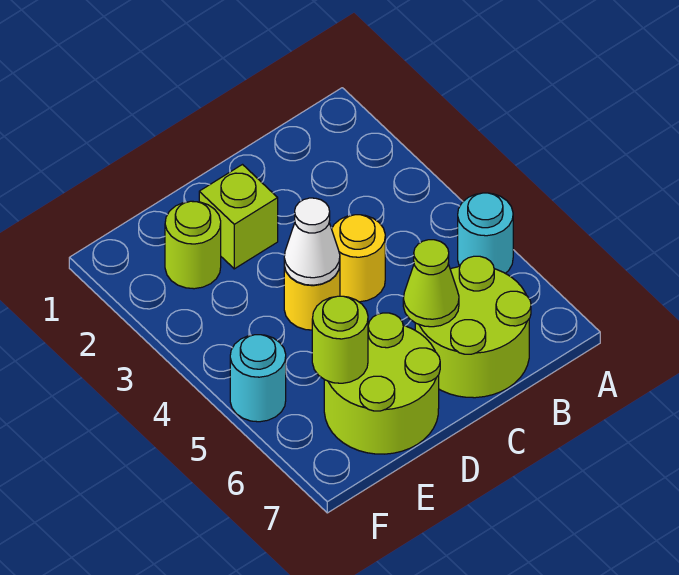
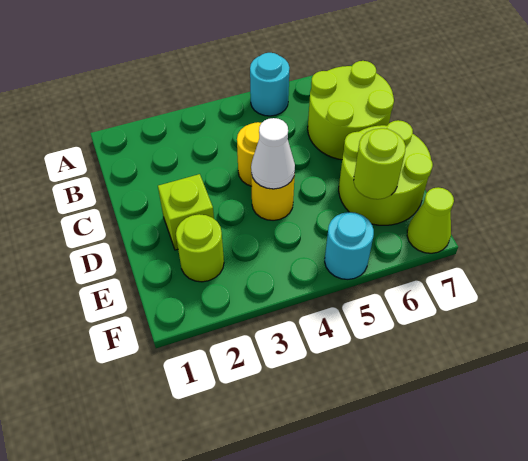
lime 1x1 cone [403,240,459,327] -> lime 1x1 cone moved to [407,187,454,253]

